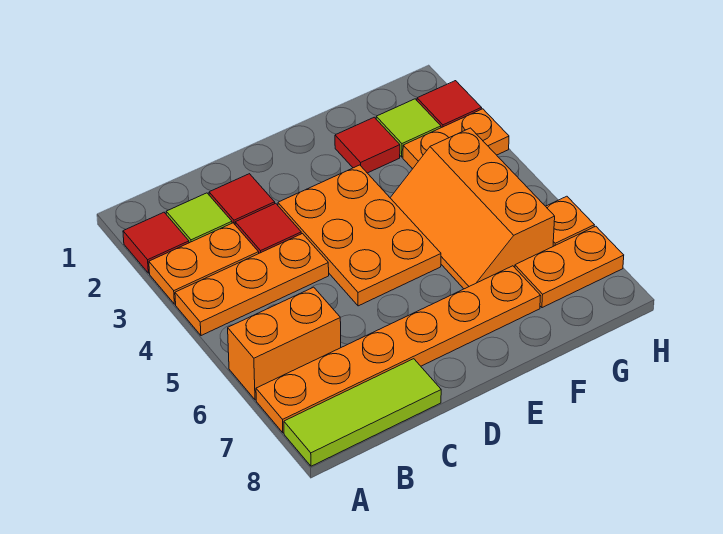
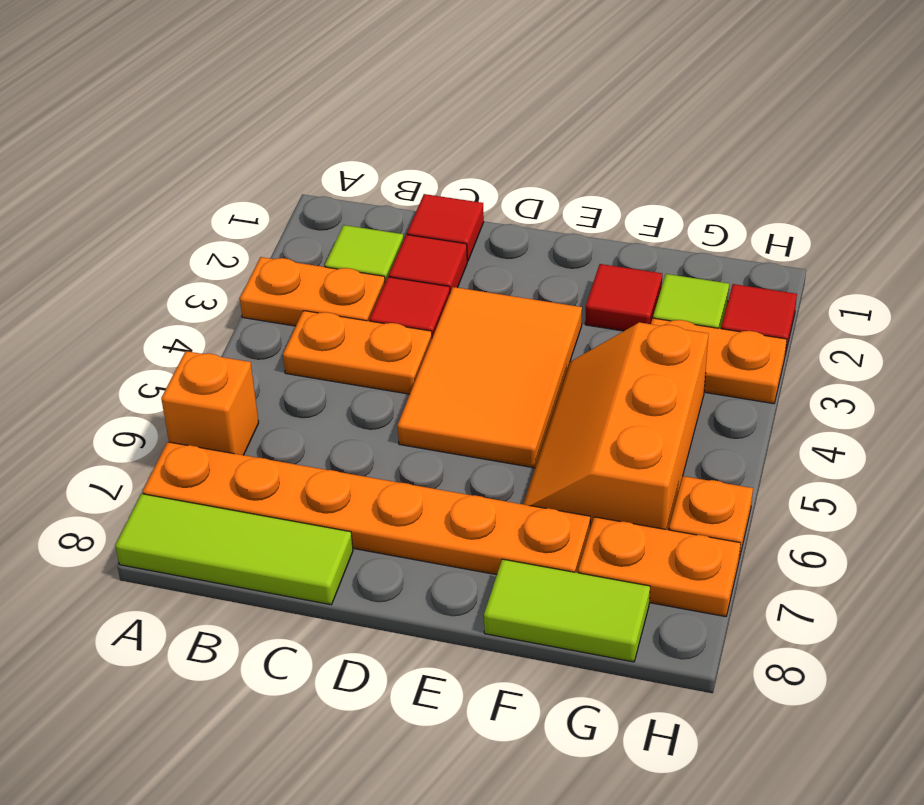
red 1x1 tile [123,212,189,273] -> red 1x1 tile moved to [407,194,484,261]
orange 1x3 plate [175,234,329,336] -> orange 1x2 plate [283,311,432,394]
orange 1x2 brick [228,287,341,400] -> orange 1x1 brick [161,351,259,455]
orange 2x3 plate [278,165,441,306] -> orange 2x3 tile [398,287,582,468]
none -> lime 1x2 tile [484,559,650,662]

